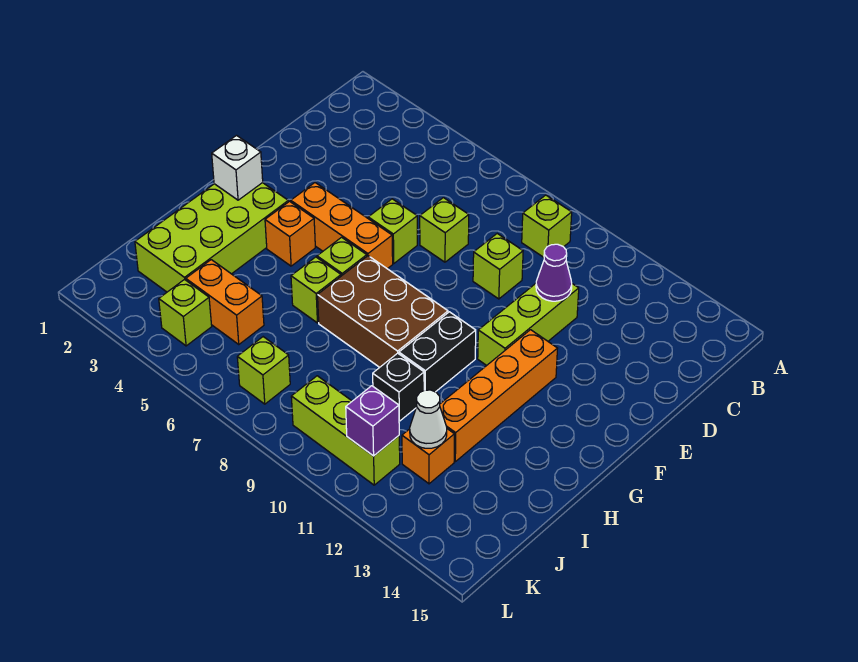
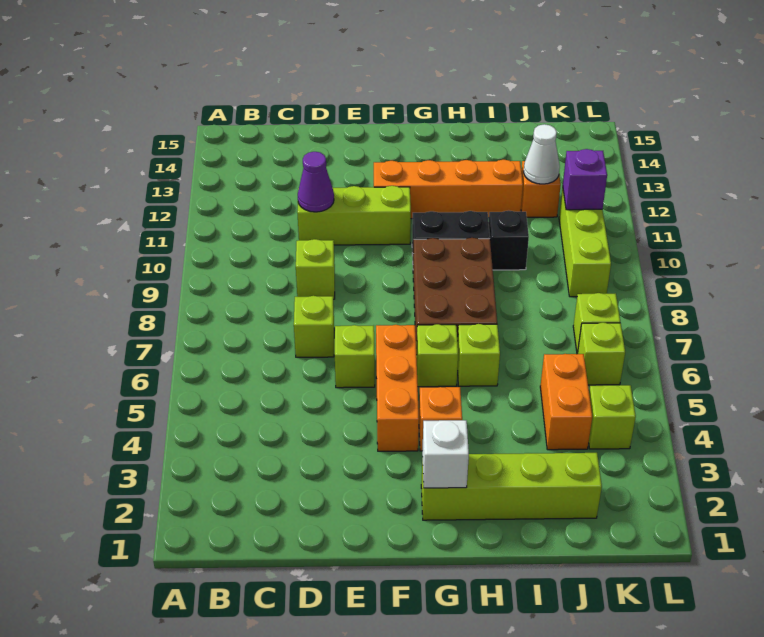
lime 1x1 brick [522,195,572,257] -> lime 1x1 brick moved to [578,323,625,385]
lime 2x4 brick [135,183,288,292] -> lime 1x4 brick [421,453,602,520]

